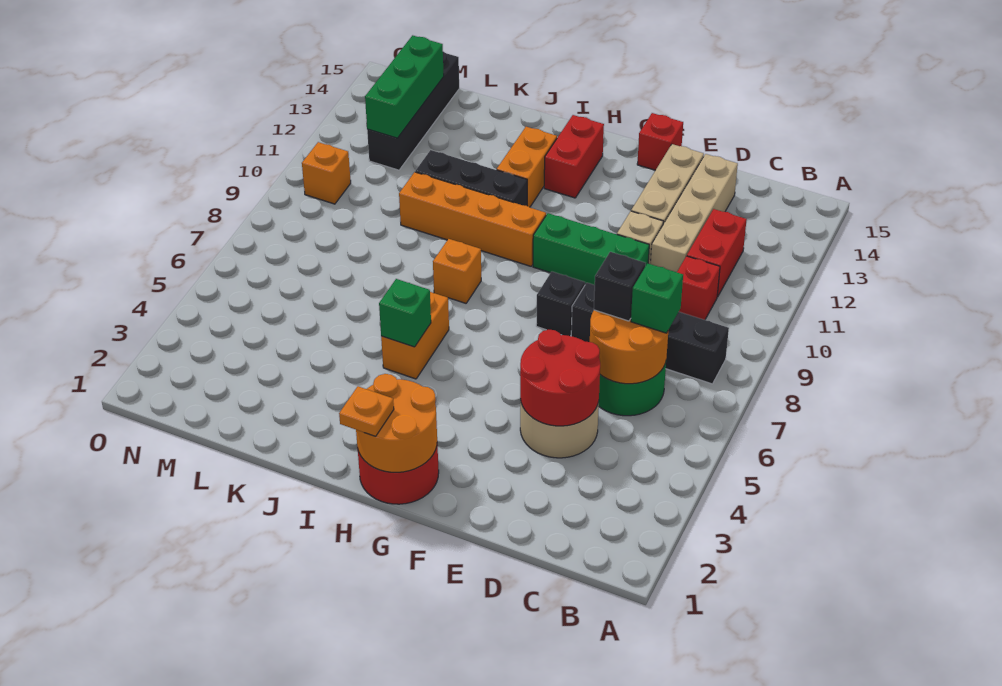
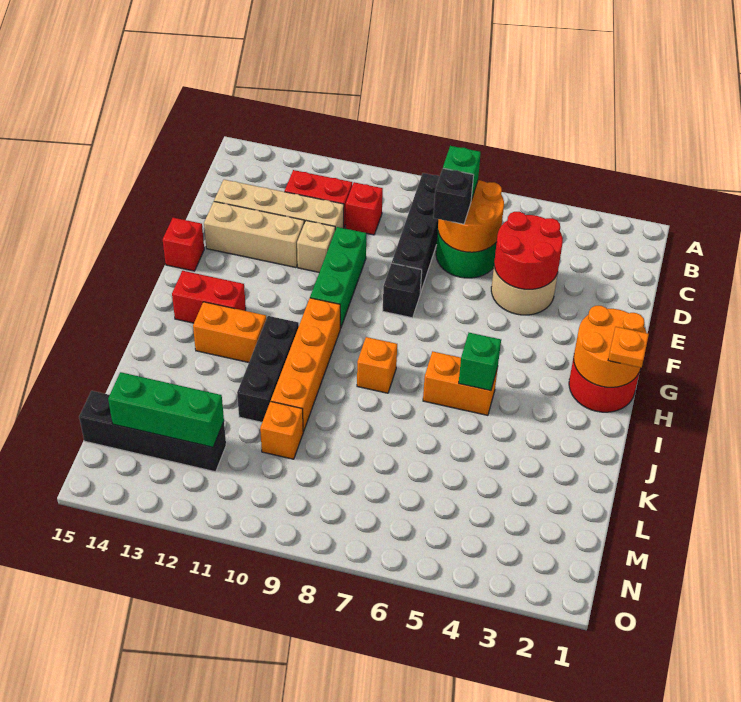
orange 1x1 brick [302,142,351,204] -> orange 1x1 brick moved to [260,401,303,459]

